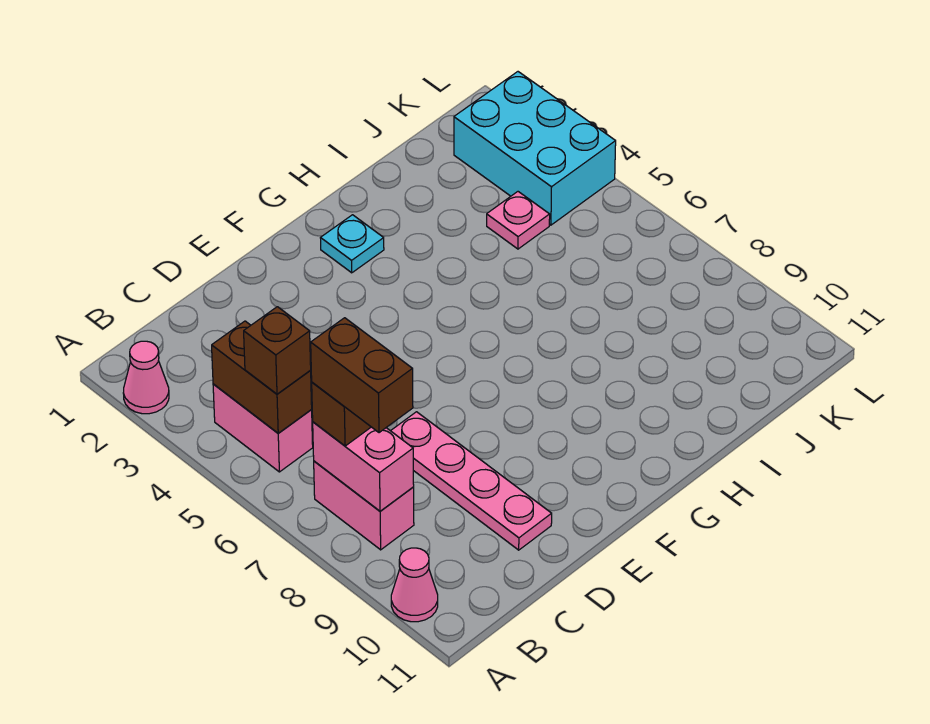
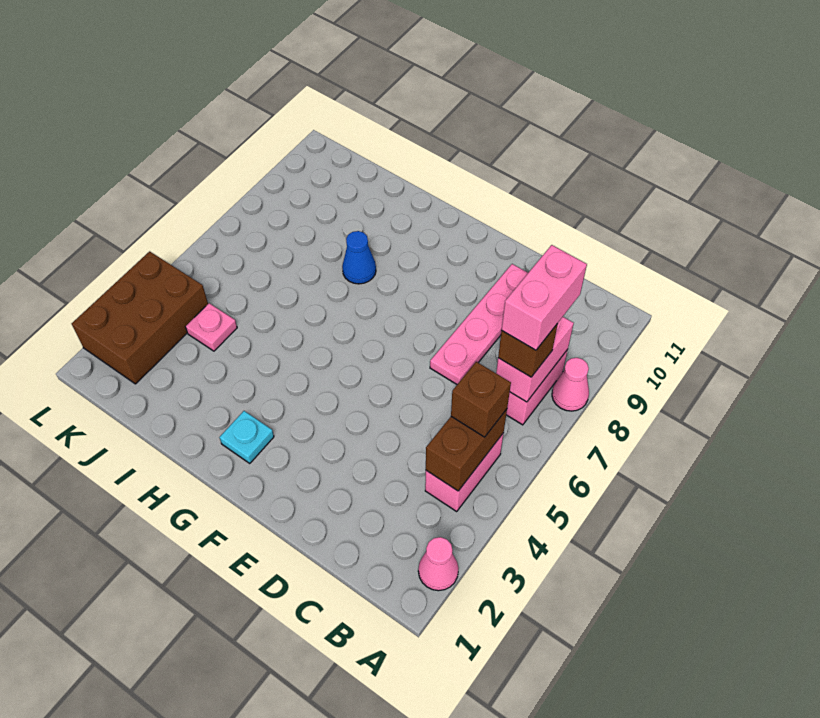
pink 1x1 cone [391,548,438,622] -> pink 1x1 cone moved to [552,358,589,411]
brown 1x2 brick [311,318,413,433] -> pink 1x2 brick [502,245,587,350]
none -> blue 1x1 cone [342,231,376,284]
cyan 2x3 brick [454,72,616,225] -> brown 2x3 brick [72,251,208,384]

